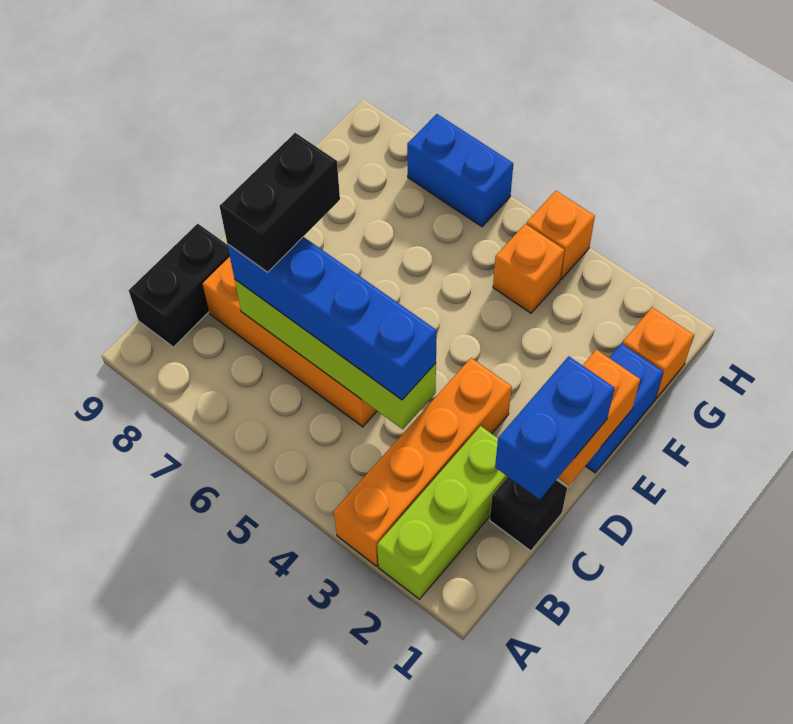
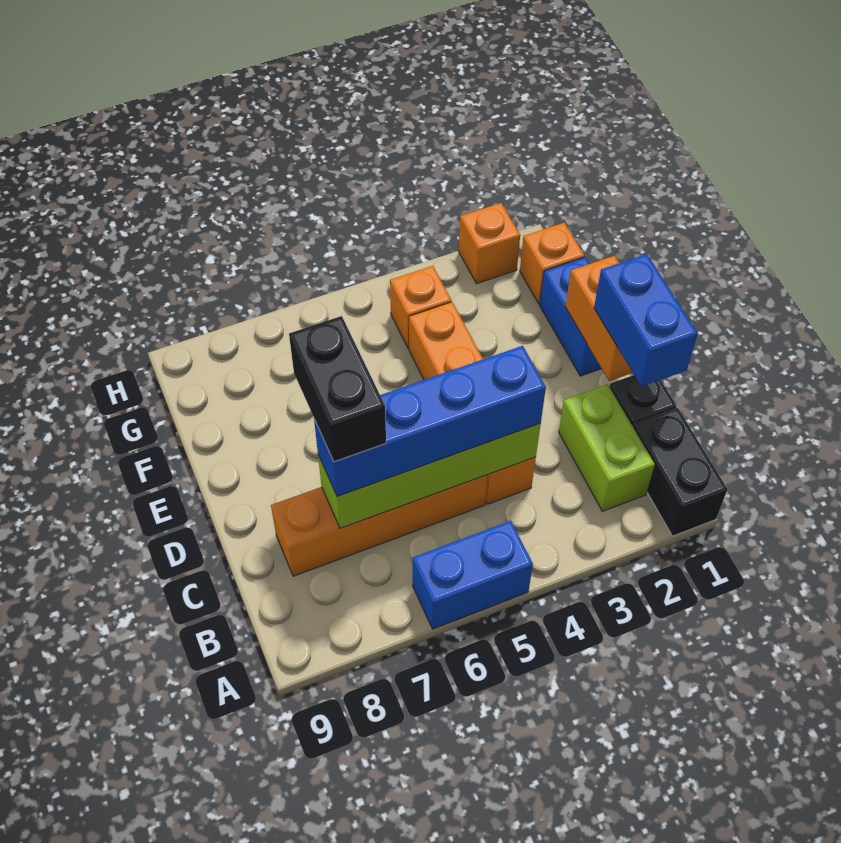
lime 1x3 brick [377,426,508,599] -> lime 1x2 brick [559,384,655,511]
orange 1x4 brick [334,358,512,566] -> orange 1x4 brick moved to [409,302,536,504]
black 1x2 brick [129,224,230,347] -> black 1x2 brick moved to [633,408,727,536]
orange 1x1 brick [526,191,595,279] -> orange 1x1 brick moved to [459,203,520,283]
blue 1x2 brick [407,114,513,227] -> blue 1x2 brick moved to [413,521,533,629]

